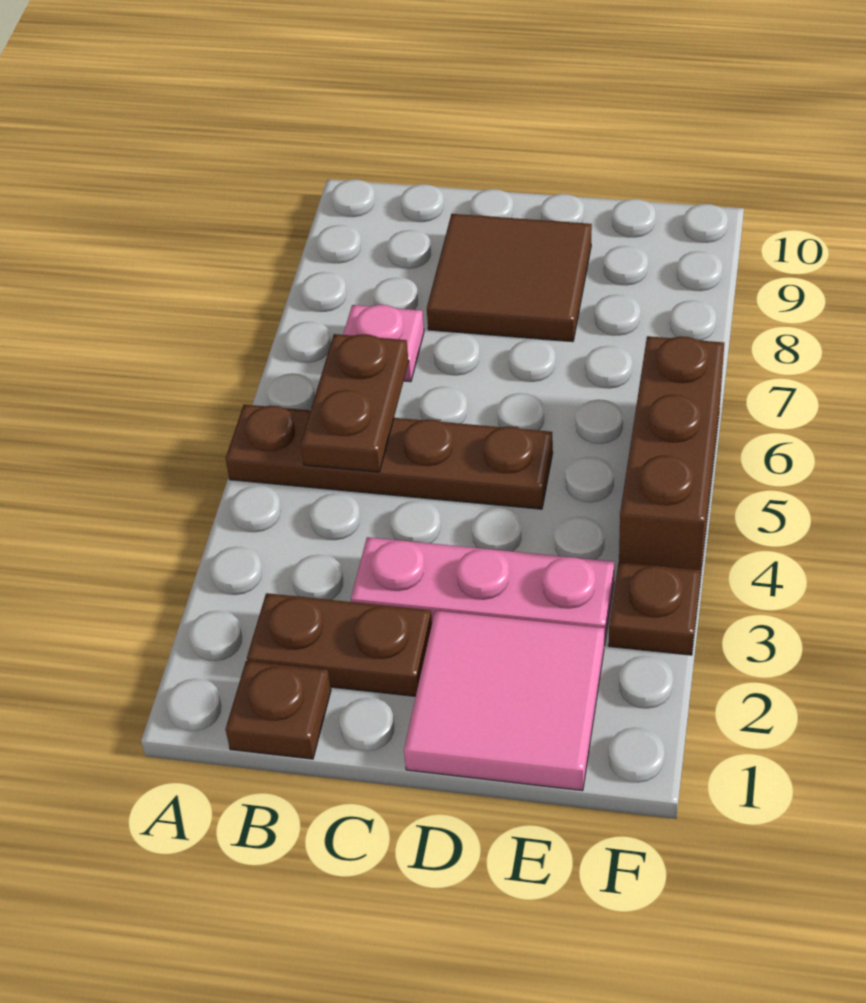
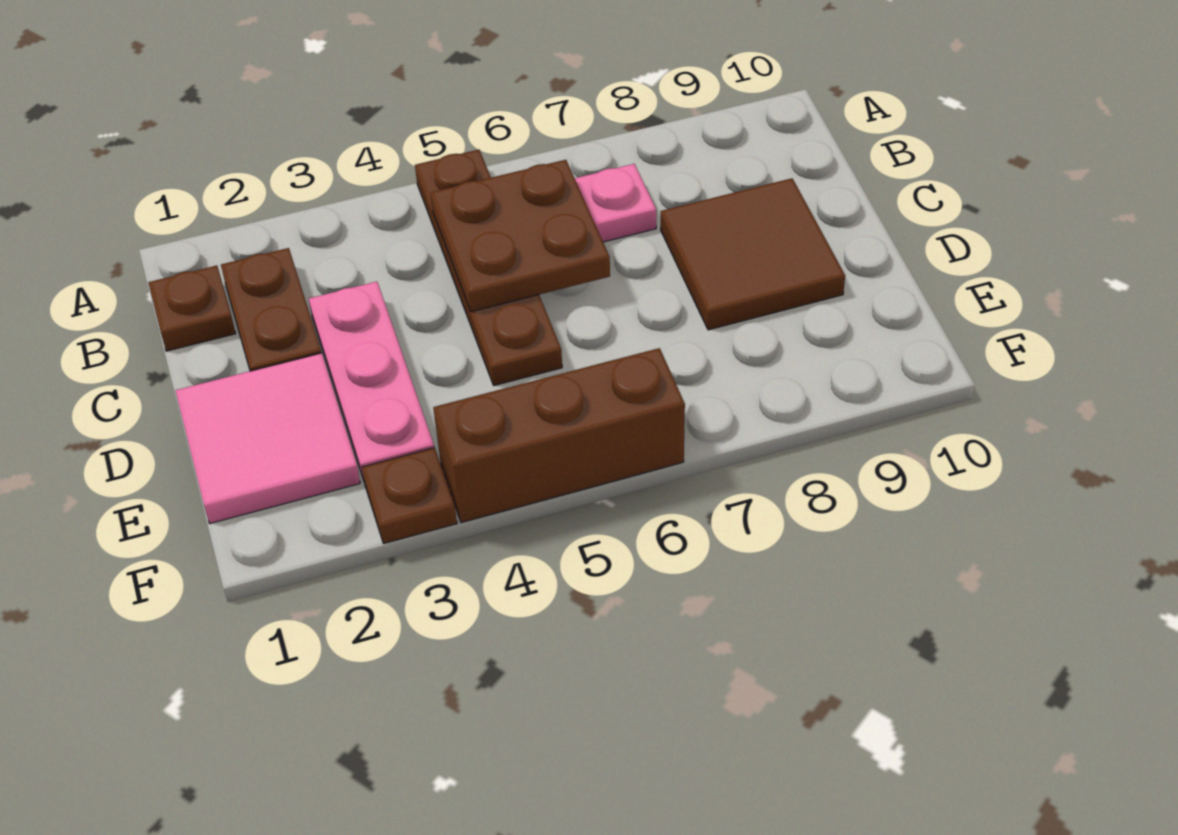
brown 1x2 plate [301,334,409,472] -> brown 2x2 plate [431,160,610,312]

